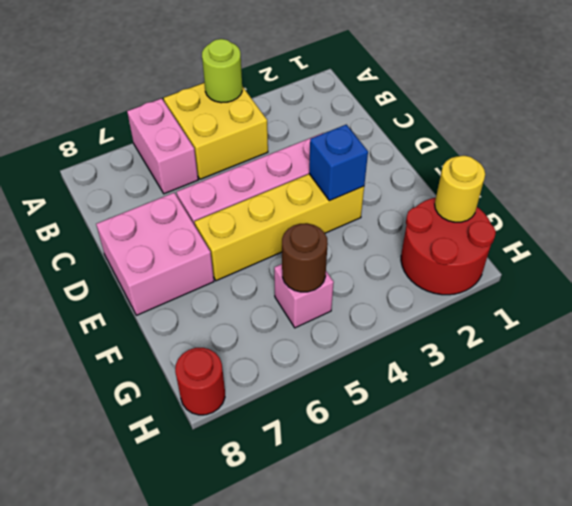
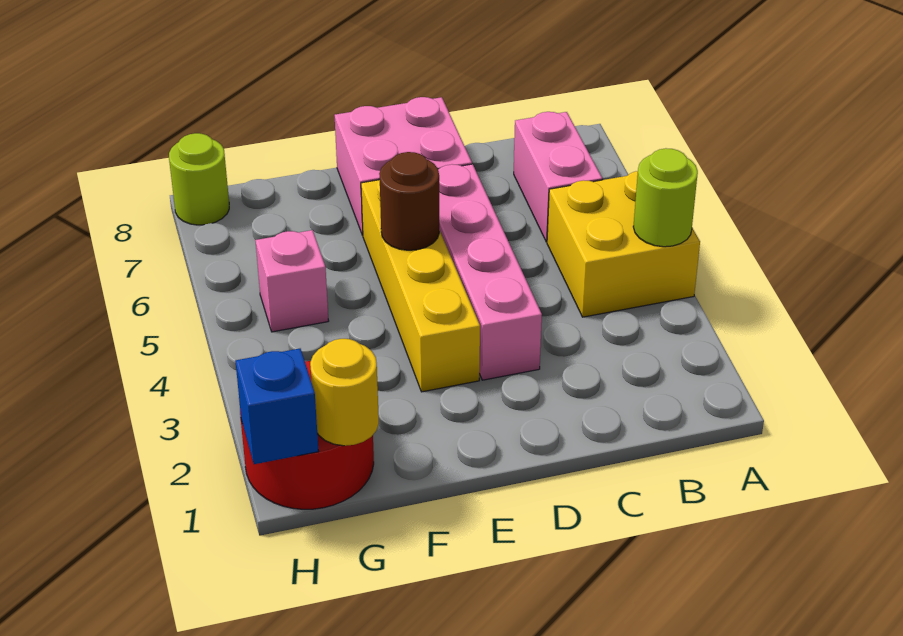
pink 1x2 brick [127,98,198,194] -> pink 1x2 brick turned to [514,112,602,242]
blue 1x1 brick [309,125,368,201] -> blue 1x1 brick moved to [235,349,319,464]
brown 1x1 round brick [282,223,328,292] -> brown 1x1 round brick moved to [379,152,439,250]
red 1x1 round brick [175,348,225,415] -> lime 1x1 round brick [169,133,229,225]

